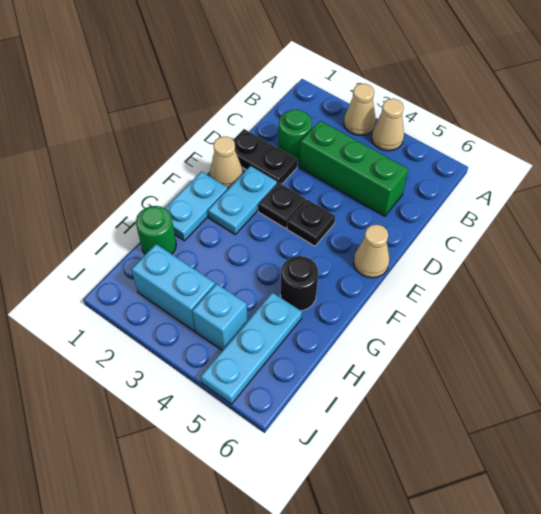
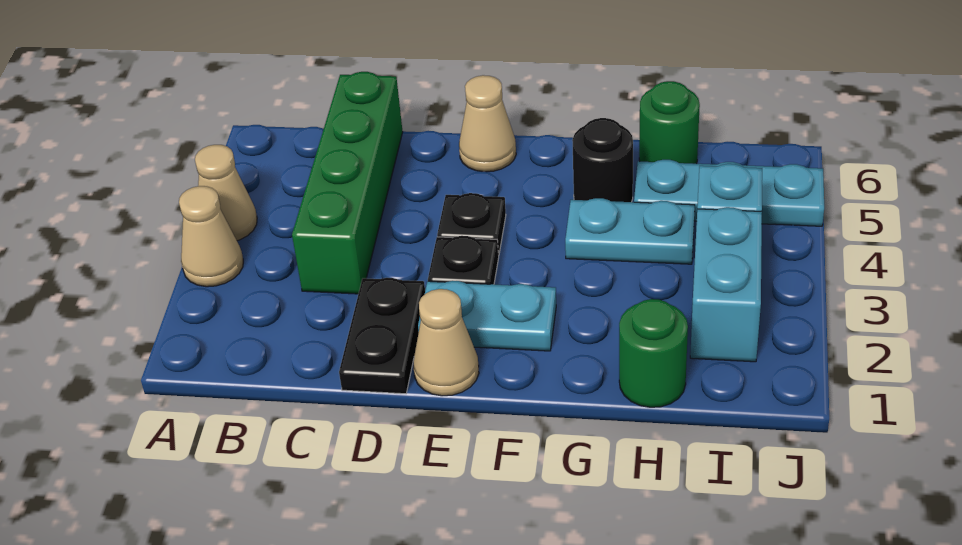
green 1x1 round brick [278,109,312,161] -> green 1x1 round brick moved to [639,81,700,164]
green 1x3 brick [300,121,408,216] -> green 1x4 brick [292,72,403,294]
cyan 1x2 plate [165,172,228,241] -> cyan 1x2 plate moved to [565,198,695,264]

